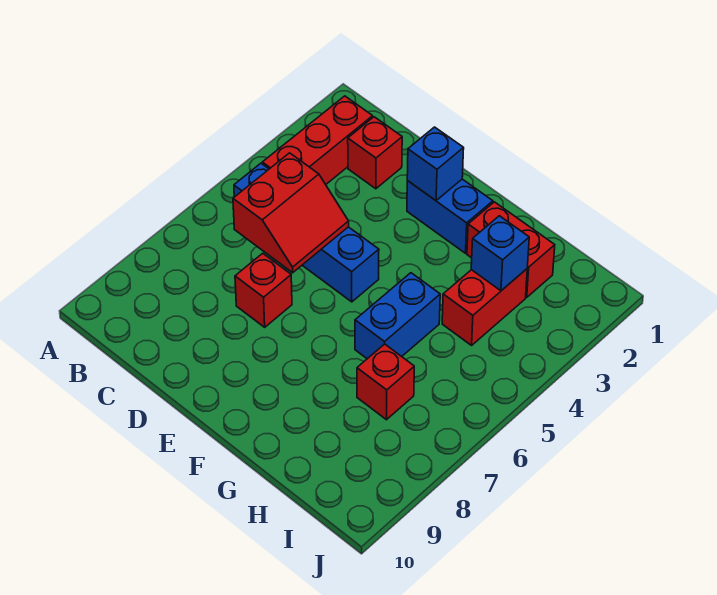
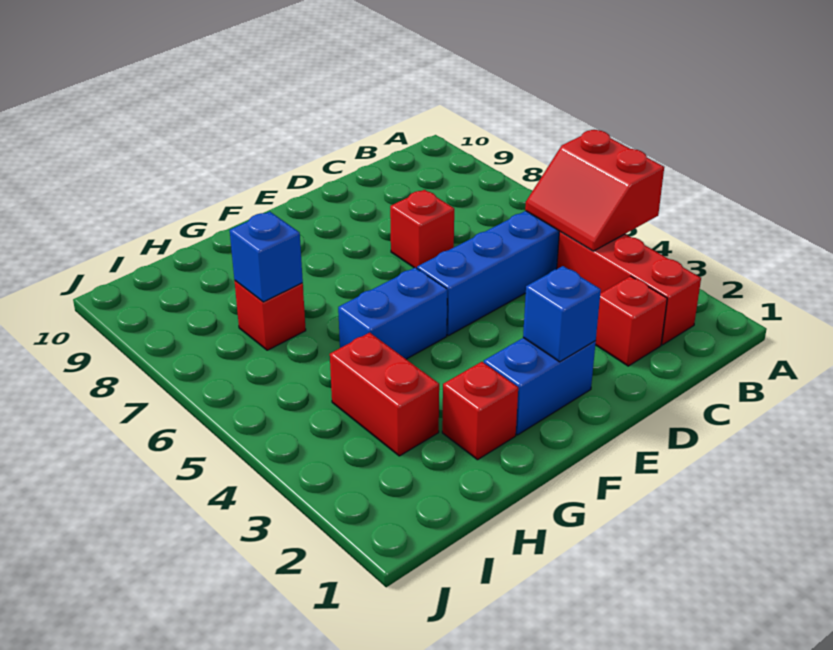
red 2x2 slope [233,153,349,273] -> red 2x2 slope moved to [525,130,664,251]
red 1x2 brick [467,202,555,297] -> red 1x1 brick [442,362,518,460]
blue 1x2 brick [355,273,440,359] -> blue 1x2 brick turned to [338,268,447,359]
blue 1x1 brick [471,216,529,291] -> blue 1x1 brick moved to [230,212,303,302]

